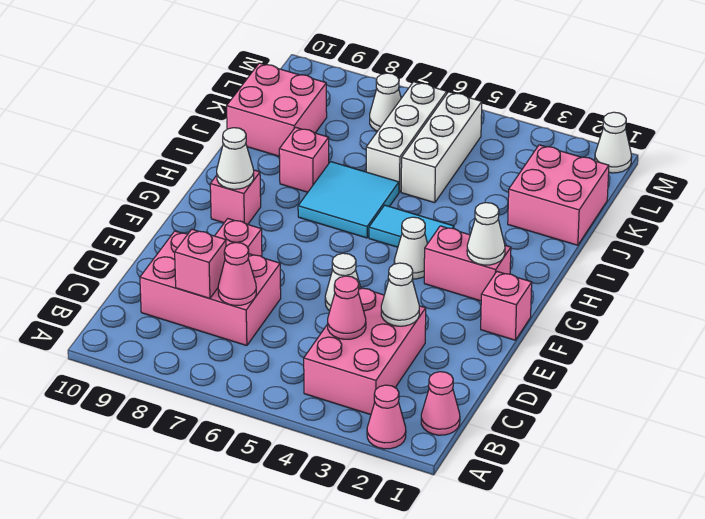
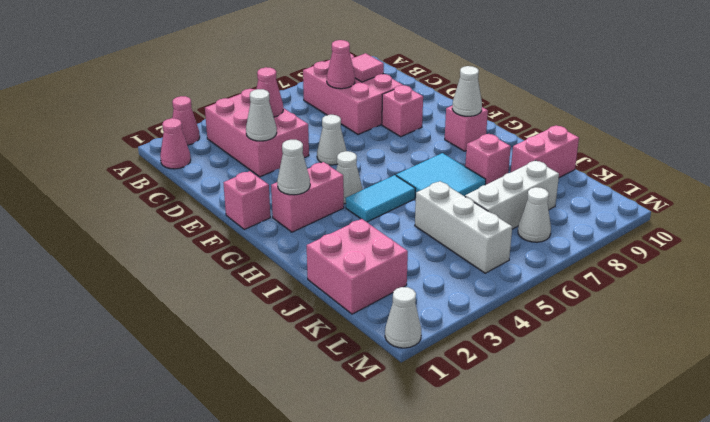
pink 2x3 brick [140,231,281,346] -> pink 2x3 brick turned to [303,54,402,135]
pink 1x1 brick [175,229,226,298] -> pink 1x1 tile [351,53,384,82]
white 1x3 brick [366,82,447,192] -> white 1x3 brick turned to [465,160,559,229]
pink 2x2 brick [227,63,327,156] -> pink 1x2 brick [511,126,579,178]

